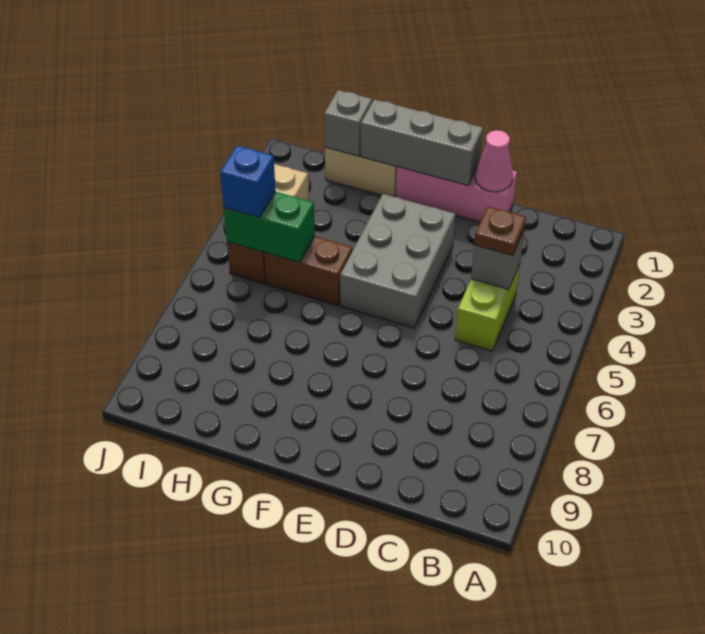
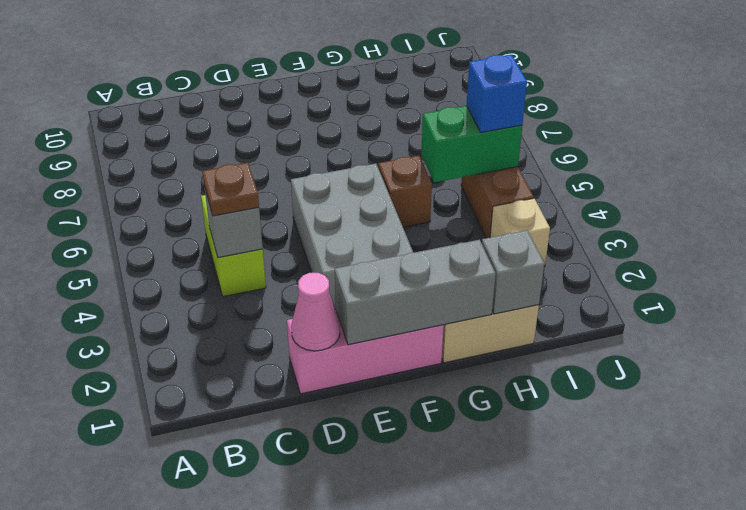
brown 1x2 brick [264,236,353,306] -> brown 1x1 brick [378,156,432,227]

